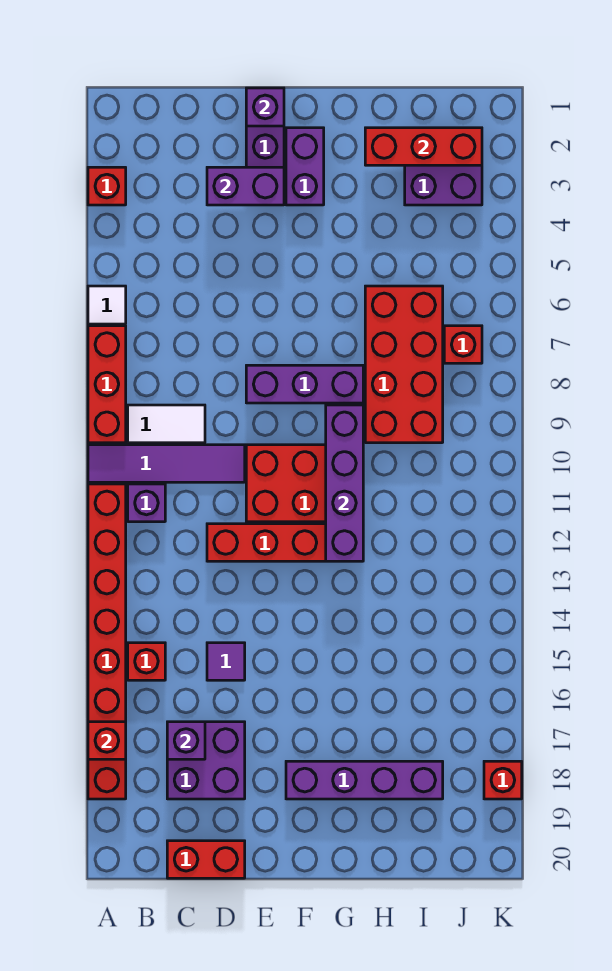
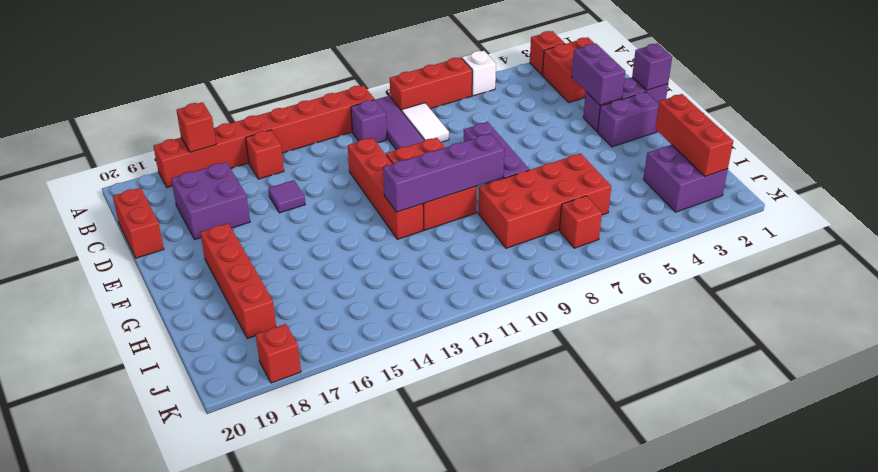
white 1x1 tile [88,286,126,324] -> white 1x1 brick [462,51,496,96]
none -> red 2x2 brick [542,37,595,103]
purple 1x1 brick [167,722,205,759] -> none
purple 1x4 brick [286,761,443,799] -> red 1x4 brick [200,223,276,339]

